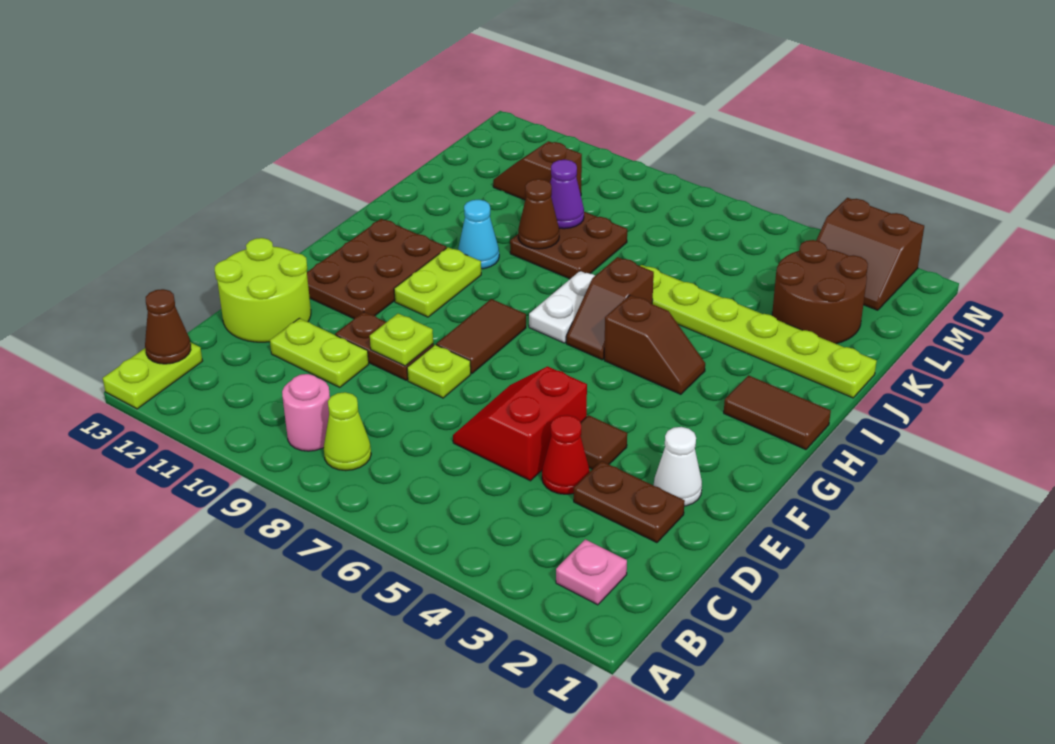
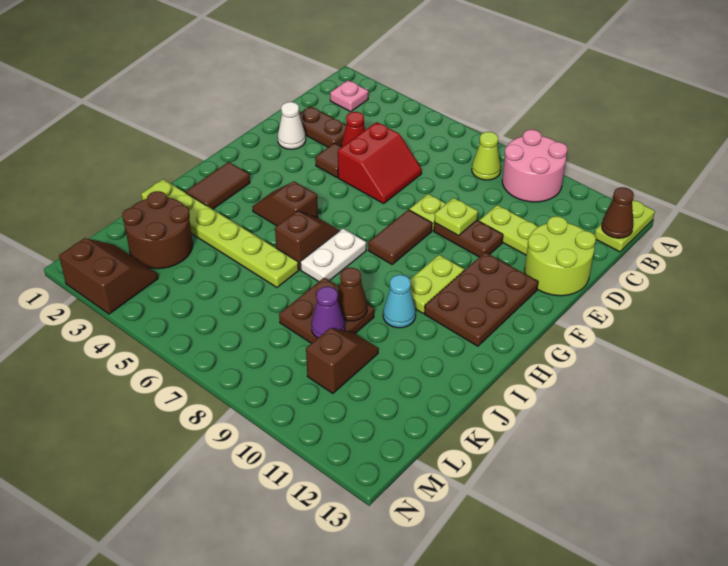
pink 1x1 round brick [282,374,330,451] -> pink 2x2 round brick [502,130,567,202]
brown 1x2 tile [724,375,831,450] -> brown 1x2 tile turned to [186,162,250,209]
brown 1x2 slope [493,141,582,200] -> brown 1x2 slope turned to [306,328,378,393]

